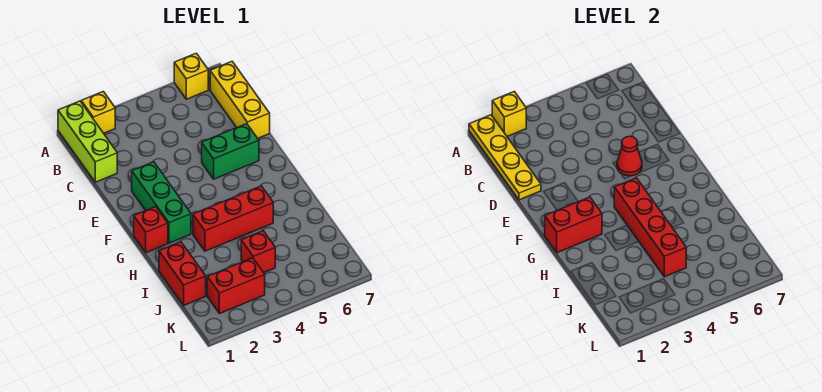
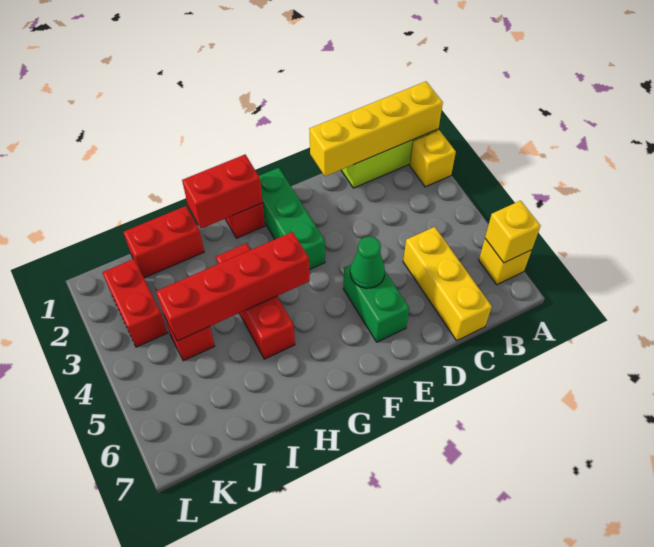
yellow 1x4 plate [469,115,541,200] -> yellow 1x4 brick [309,82,443,176]
yellow 1x1 brick [492,91,526,136] -> yellow 1x1 brick moved to [485,201,541,263]
yellow 1x3 brick [210,61,270,138] -> yellow 1x3 brick turned to [403,227,492,341]
green 1x3 brick [132,162,191,243] -> green 1x3 brick turned to [259,168,325,270]
red 1x1 cone [617,136,642,176] -> green 1x1 cone [350,236,385,288]
red 1x2 brick [545,197,602,253] -> red 1x2 brick turned to [182,155,263,229]

